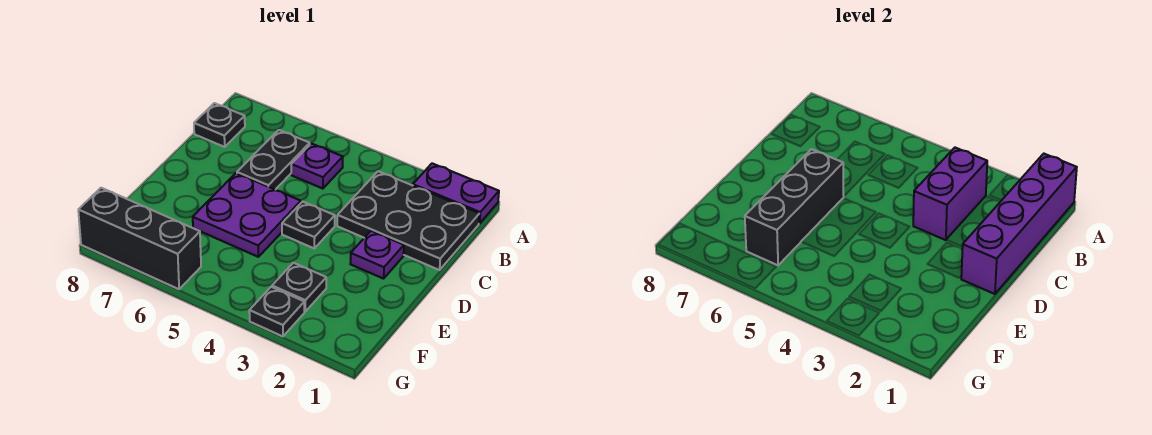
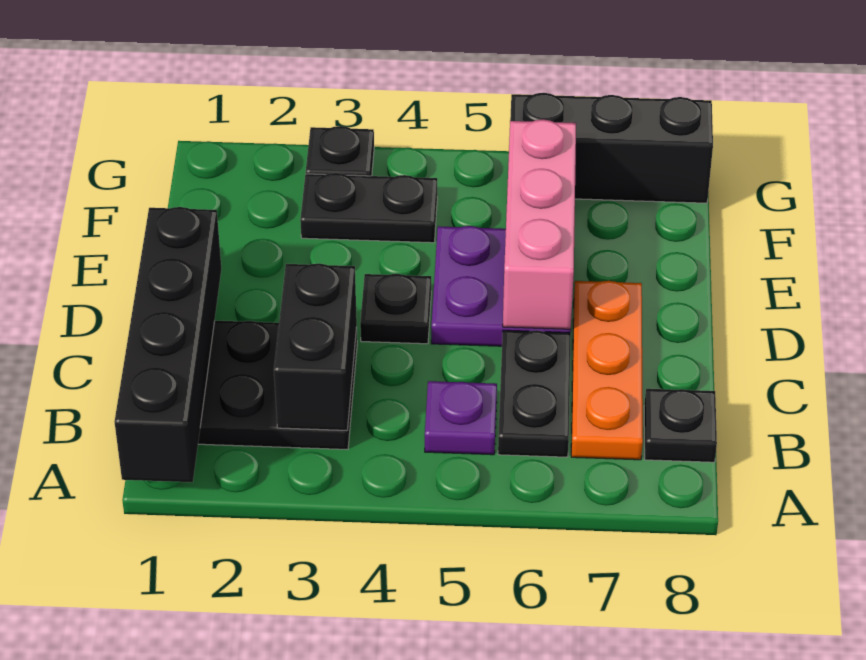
purple 1x2 plate [413,163,499,224] -> none
purple 1x4 brick [961,154,1077,294] -> black 1x4 brick [115,207,222,482]
purple 1x2 brick [913,148,987,240] -> black 1x2 brick [274,263,357,430]
none -> orange 1x3 plate [571,281,643,460]
purple 1x1 plate [350,231,404,279] -> none
black 1x3 brick [745,149,844,265] -> pink 1x3 brick [503,119,576,329]
black 1x1 plate [272,263,326,311] -> black 1x2 plate [300,173,437,243]

